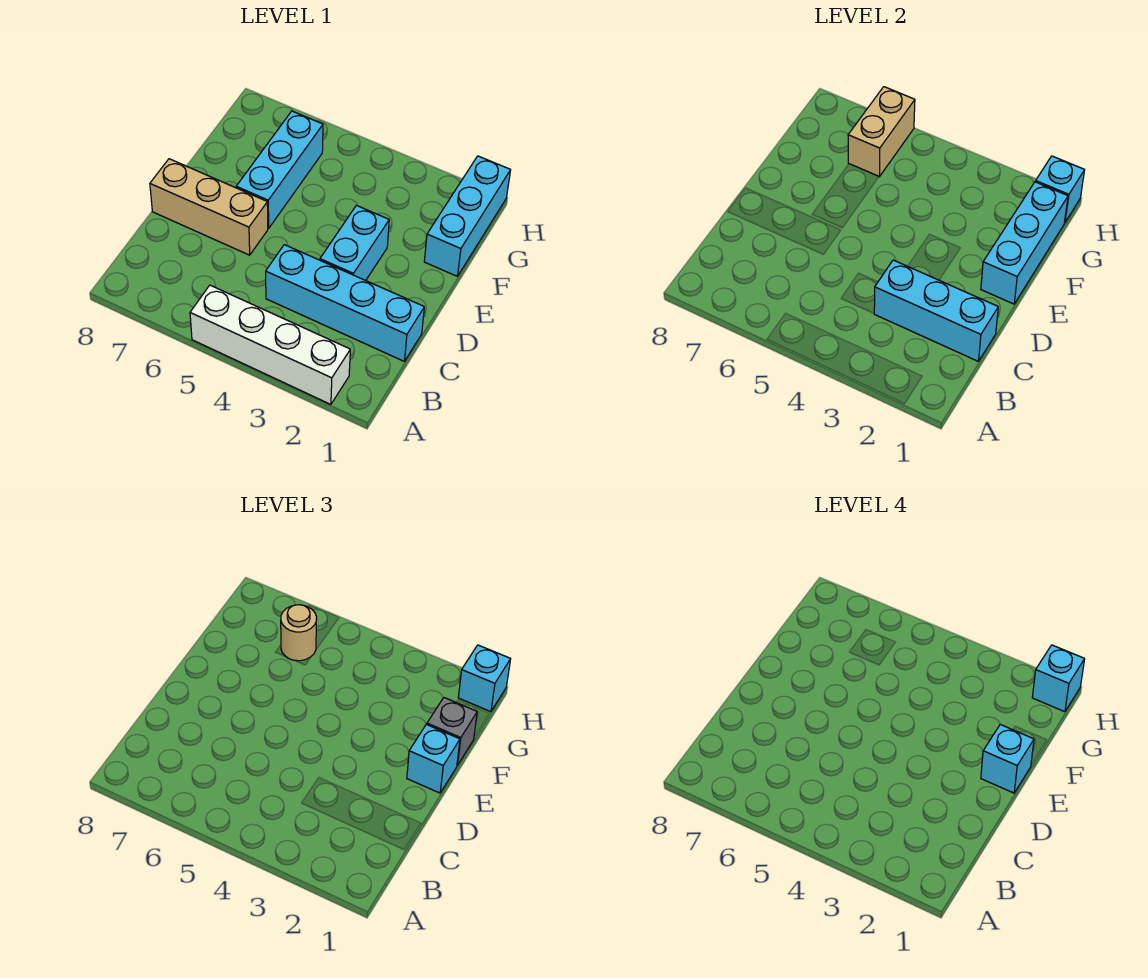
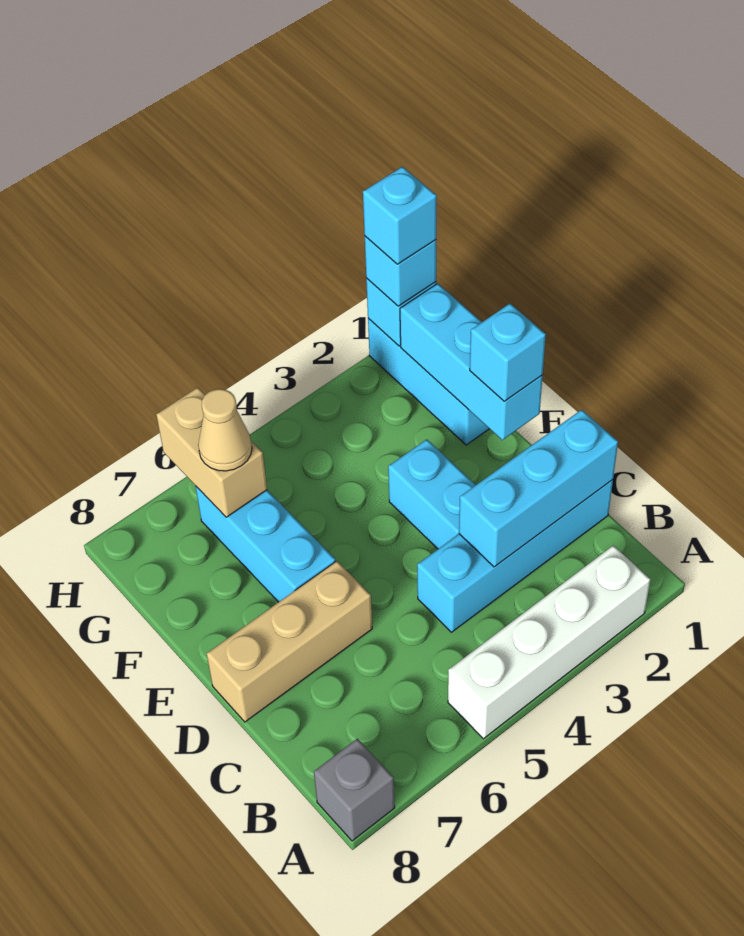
cyan 1x1 brick [981,725,1034,793] -> none
grey 1x1 brick [427,698,477,765] -> grey 1x1 brick moved to [314,739,395,841]
tan 1x1 round brick [281,605,317,661] -> tan 1x1 cone [198,389,252,471]

